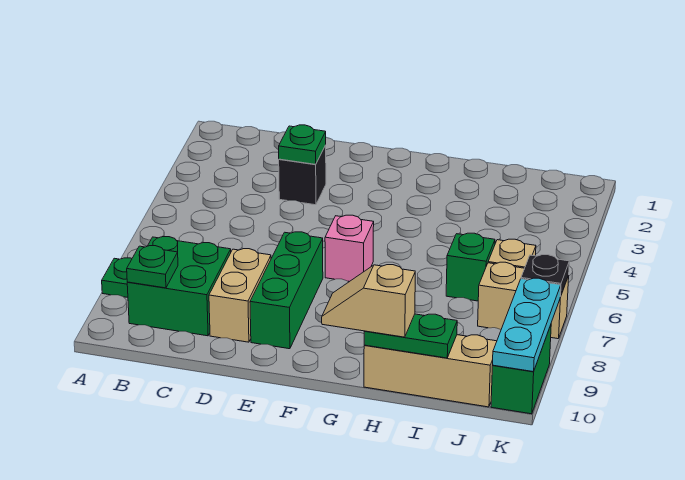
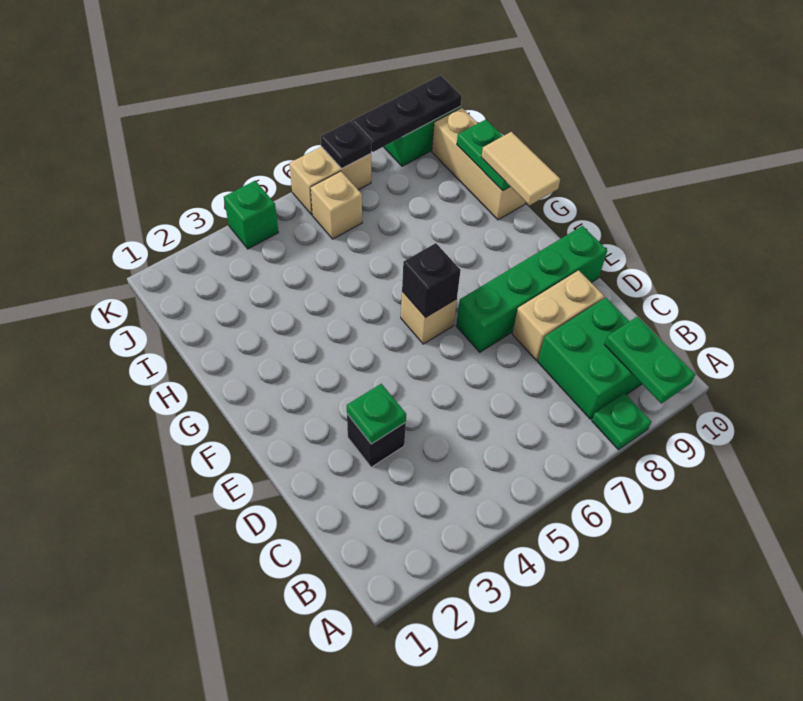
green 1x1 plate [127,246,178,288] -> green 1x2 plate [604,317,696,404]
green 1x3 brick [250,232,323,349] -> green 1x4 brick [456,226,607,352]
pink 1x1 brick [325,215,374,282] -> tan 1x1 brick [401,291,457,344]
none -> black 1x1 brick [402,243,461,317]
tan 1x2 slope [322,265,415,337] -> tan 1x2 tile [481,132,560,205]
green 1x1 brick [446,233,495,301] -> green 1x1 brick moved to [224,181,278,249]
tan 1x2 brick [478,262,569,339] -> tan 1x2 brick turned to [289,147,371,215]
cyan 1x3 plate [493,278,561,372] -> black 1x3 plate [352,75,462,152]

